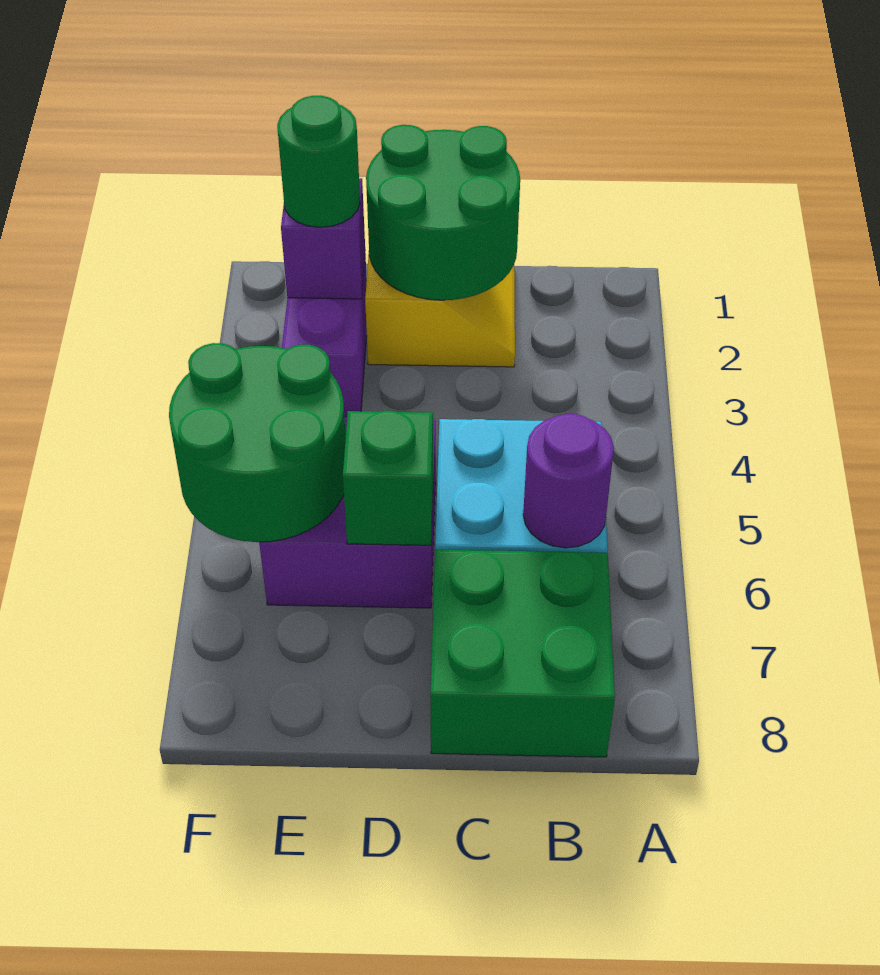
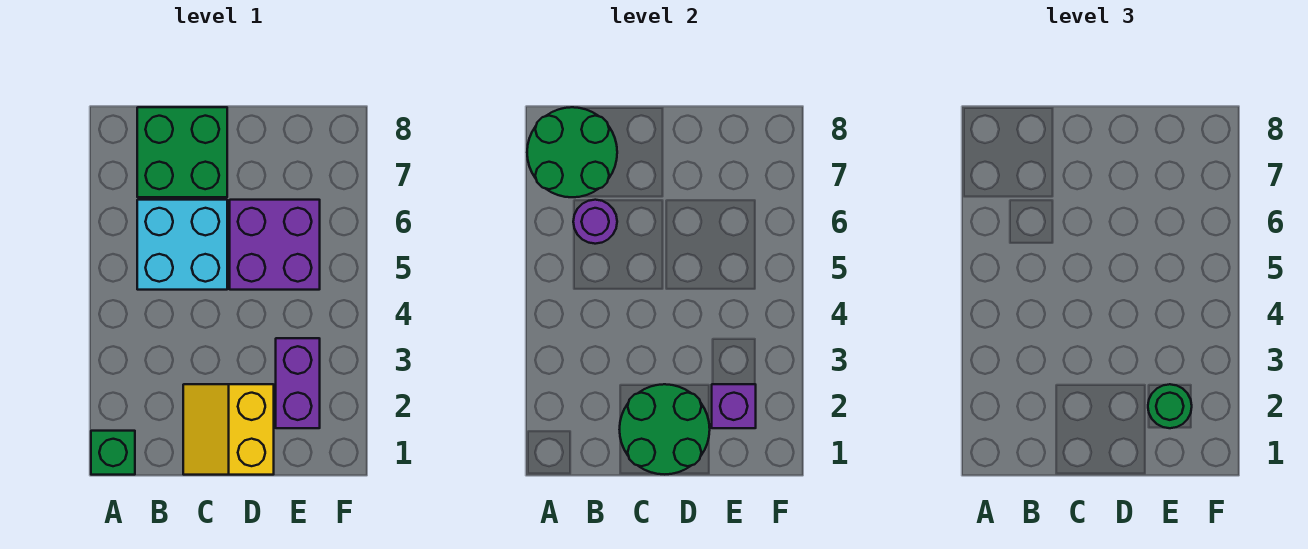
green 1x1 brick [343,411,433,545] -> green 1x1 brick moved to [91,431,135,475]
green 2x2 round brick [169,343,346,542] -> green 2x2 round brick moved to [527,107,617,197]

